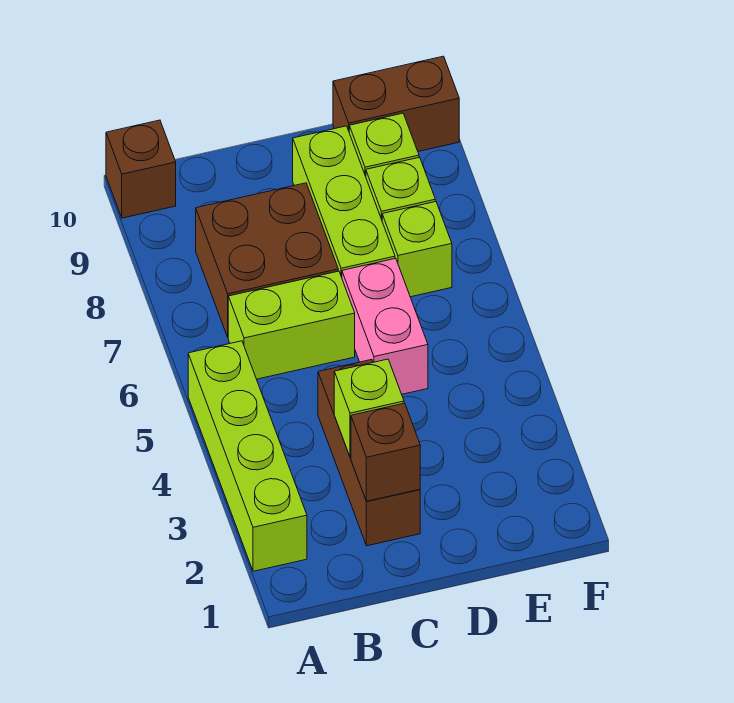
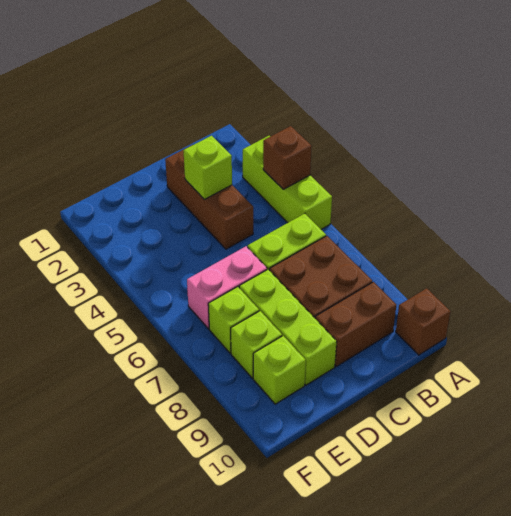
lime 1x4 brick [188,341,307,571] -> lime 1x3 brick [243,136,332,229]
brown 1x1 brick [351,403,420,501] -> brown 1x1 brick moved to [263,126,312,189]
pink 1x2 brick [342,258,428,394] -> pink 1x2 brick turned to [187,246,267,329]
brown 1x2 brick [333,56,459,151] -> brown 1x2 brick moved to [315,282,396,367]

